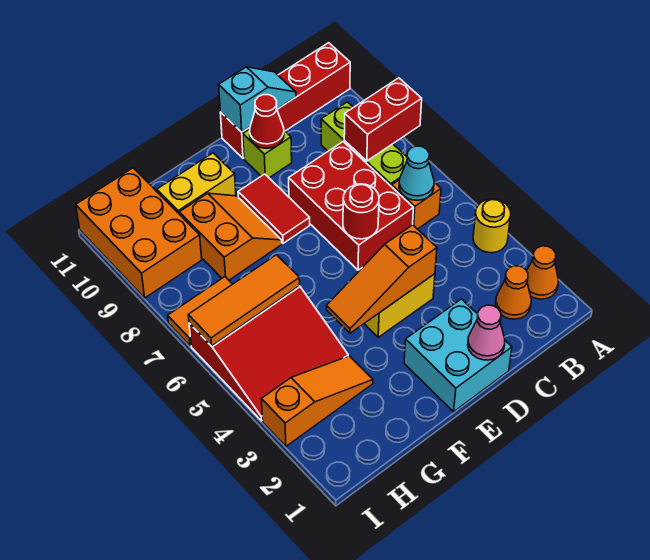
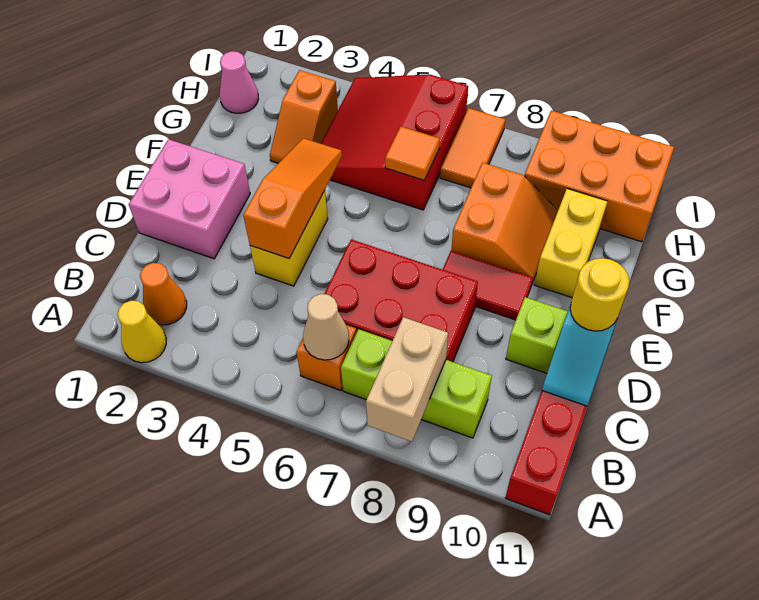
orange 1x1 cone [527,246,558,299] -> yellow 1x1 cone [117,301,166,363]
yellow 1x1 round brick [473,199,511,253] -> yellow 1x1 round brick moved to [570,258,629,331]
red 1x2 brick [344,78,422,161] -> tan 1x2 brick [366,317,448,442]
cyan 1x1 cone [399,146,434,200] -> tan 1x1 cone [303,294,349,360]
cyan 2x2 brick [404,299,512,412] -> pink 2x2 brick [129,139,250,259]
pink 1x1 cone [468,305,505,360] -> pink 1x1 cone moved to [220,51,258,113]
red 1x1 round brick [343,184,379,239] -> none
red 1x1 cone [250,95,284,148] -> none
orange 2x2 slope [179,193,282,280] -> orange 2x2 slope turned to [451,163,558,283]
orange 1x3 slope [262,356,373,446] -> orange 1x2 slope [270,70,338,163]
orange 1x3 tile [188,255,300,346] -> orange 1x1 tile [385,127,440,180]

